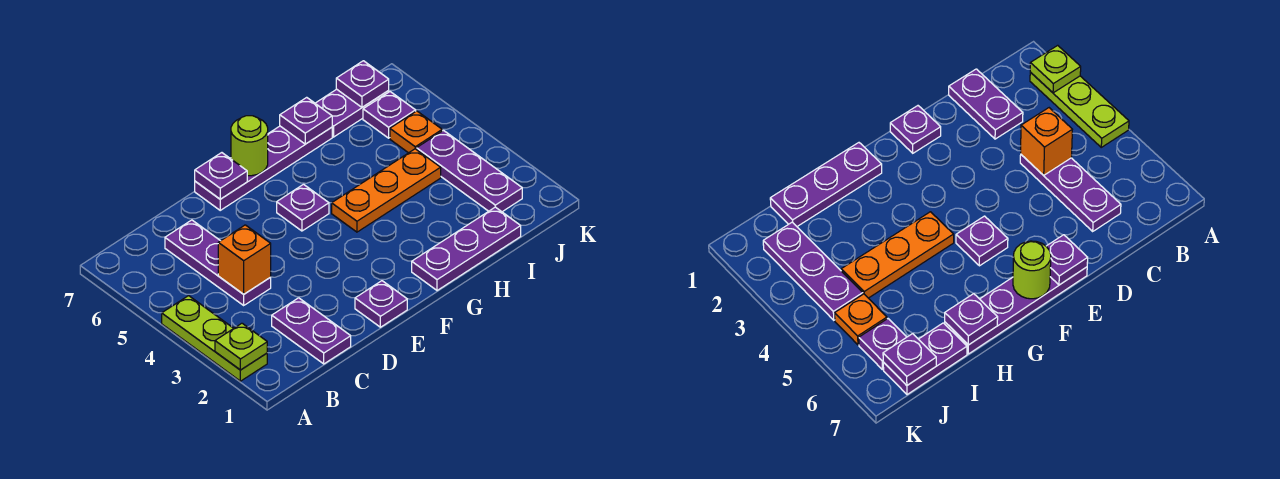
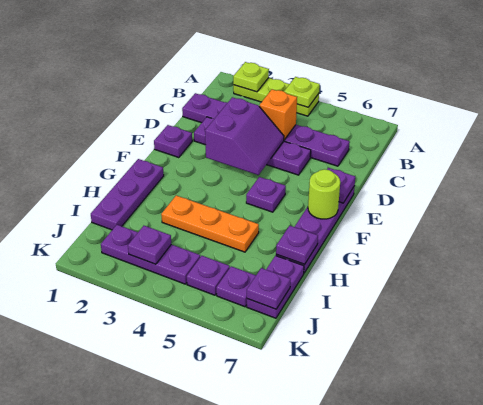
none -> lime 1x1 plate [284,77,320,107]
none -> purple 1x4 plate [194,117,311,175]
none -> purple 2x2 slope [205,97,284,175]
orange 1x3 plate [332,149,441,232] -> orange 1x3 plate turned to [161,195,259,252]
none -> purple 1x1 plate [128,226,171,264]
orange 1x1 plate [390,111,442,153] -> purple 1x1 plate [187,256,230,295]

